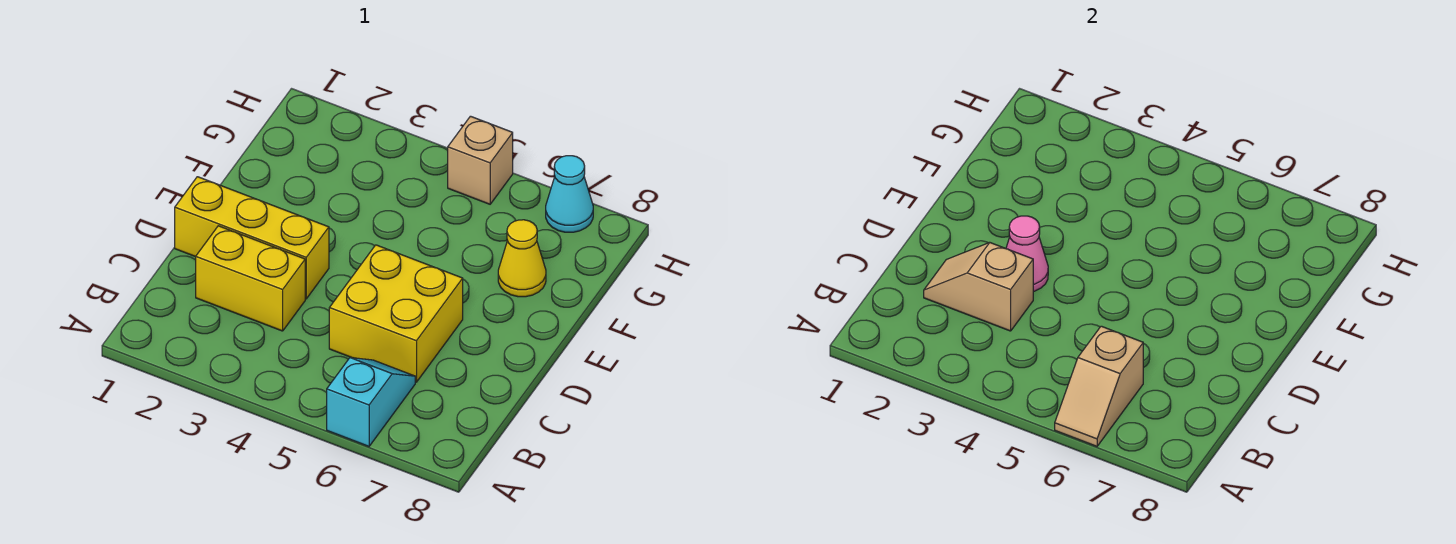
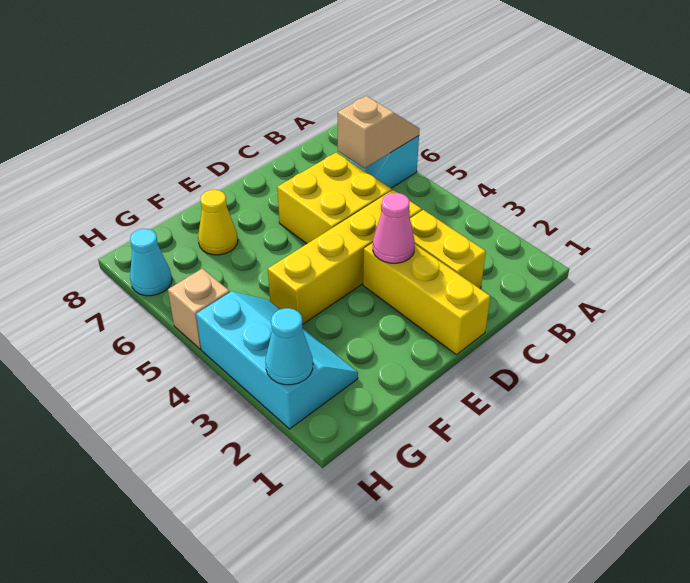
tan 1x2 slope [924,243,1033,331] -> none
none -> yellow 1x4 brick [268,190,422,325]
none -> cyan 2x3 slope [196,291,358,429]
none -> cyan 1x1 cone [265,308,313,385]

